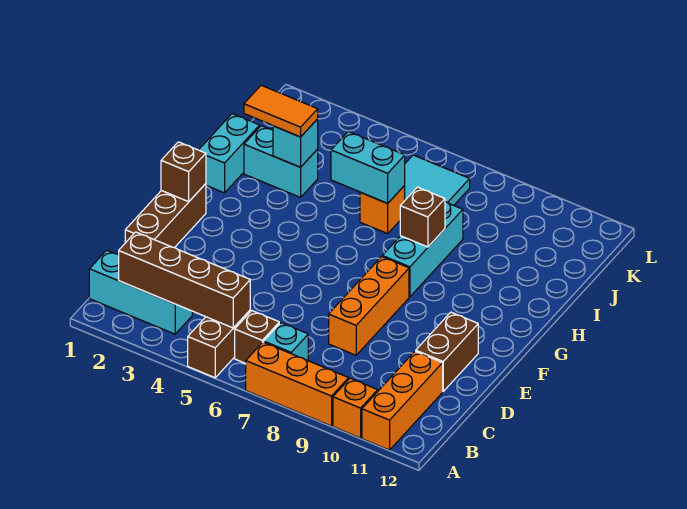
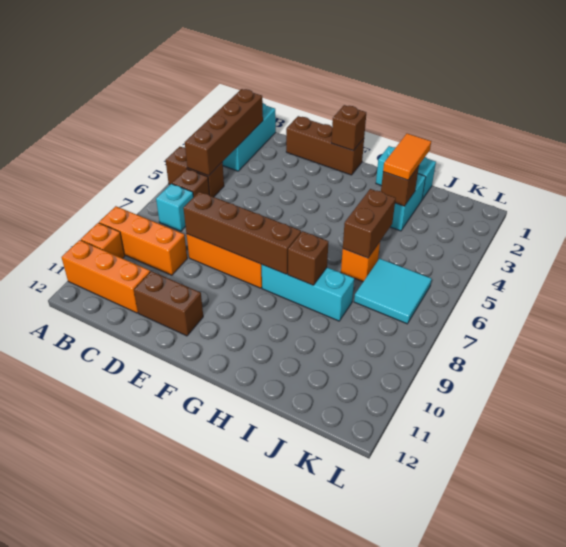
orange 1x3 brick [246,342,349,426] -> orange 1x3 brick turned to [99,206,187,275]
none -> brown 1x4 brick [183,192,301,274]
cyan 1x1 brick [273,119,318,167] -> brown 1x1 brick [381,166,419,206]
cyan 1x2 brick [331,132,405,203] -> brown 1x2 brick [343,189,396,258]

